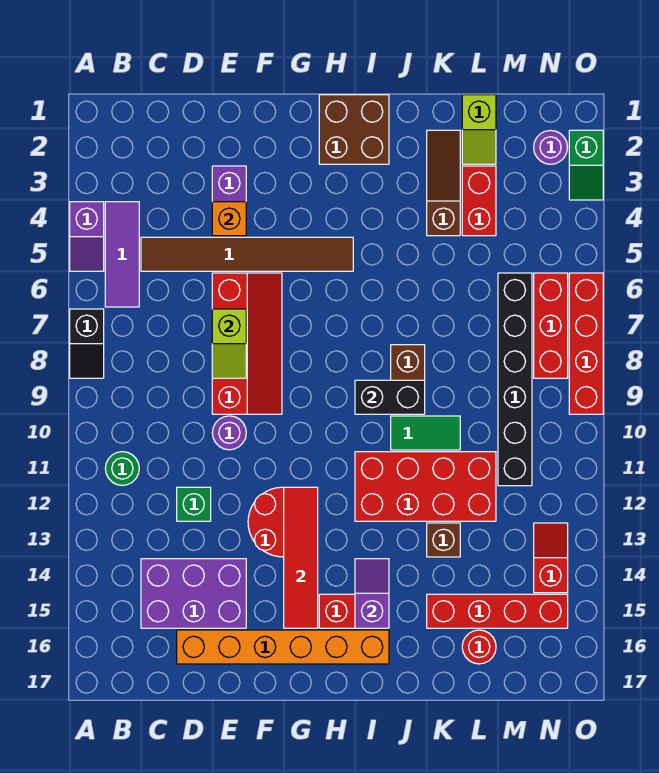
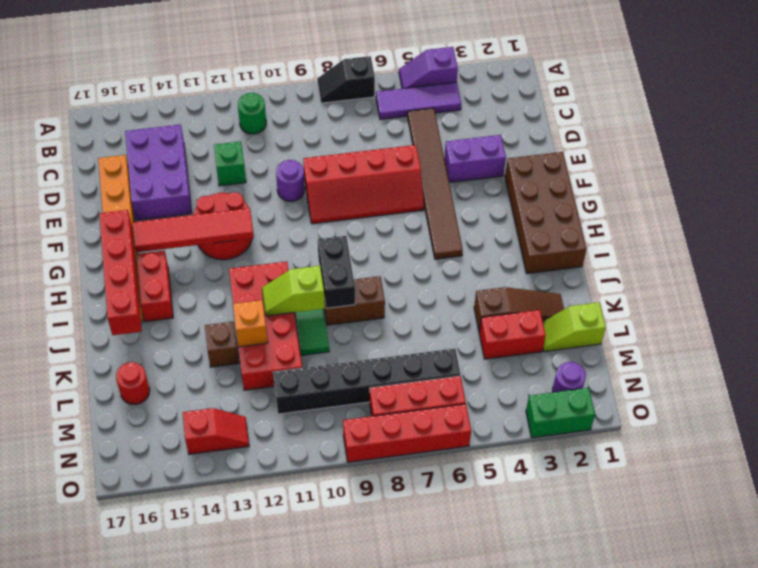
orange 1x1 brick [212,202,246,236] -> orange 1x1 brick moved to [233,300,268,347]
lime 1x2 slope [212,309,246,378] -> lime 1x2 slope moved to [262,266,325,316]
brown 2x2 brick [319,95,389,164] -> brown 2x4 brick [505,152,586,274]
purple 1x2 slope [355,559,389,628] -> none
red 1x4 brick [427,594,568,628] -> red 1x4 brick moved to [99,210,142,335]
green 1x2 slope [569,130,603,200] -> green 1x2 brick [526,388,595,438]

